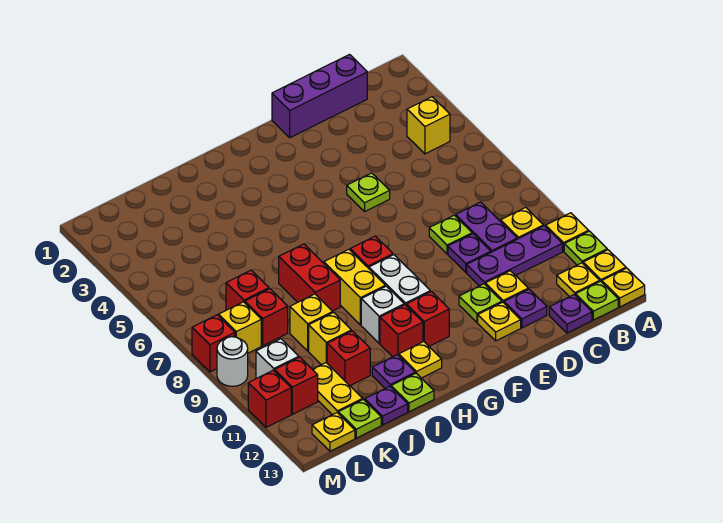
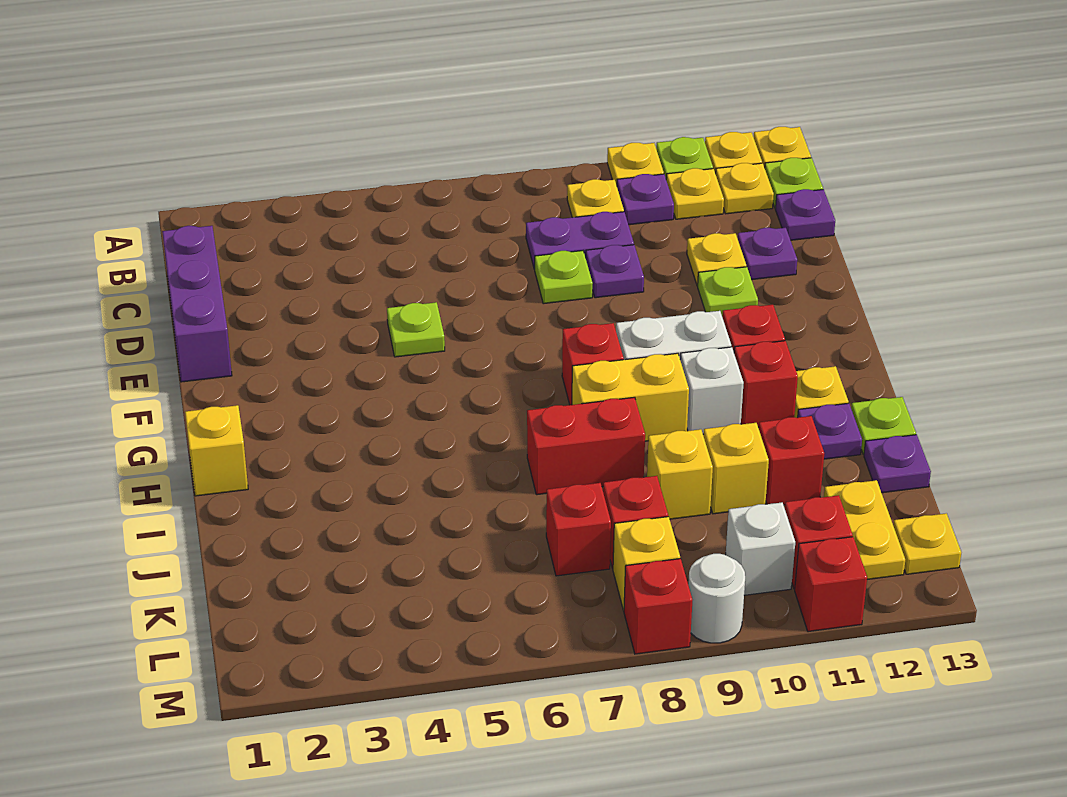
yellow 1x1 brick [407,97,450,154] -> yellow 1x1 brick moved to [185,405,248,496]
purple 1x3 plate [467,226,562,286] -> purple 1x1 plate [617,174,674,225]
yellow 1x1 plate [478,302,521,341] -> yellow 1x1 plate moved to [666,168,724,219]
yellow 1x2 plate [312,363,363,415] -> yellow 1x2 plate turned to [824,480,905,579]
lime 1x1 plate [338,399,381,438] -> none

